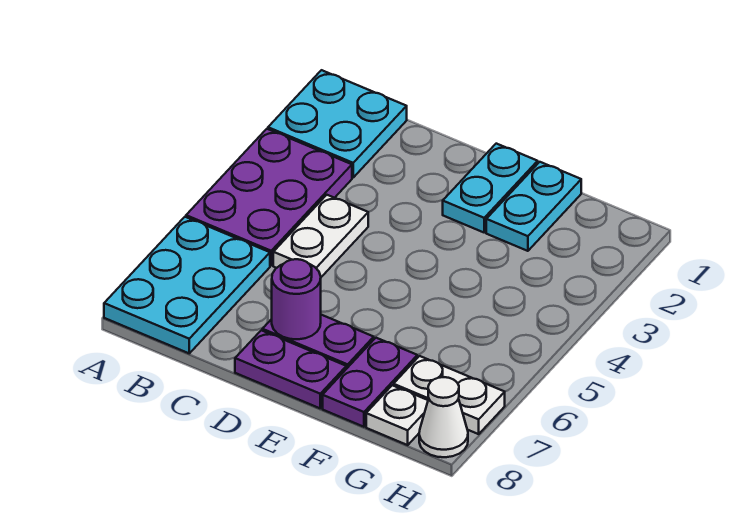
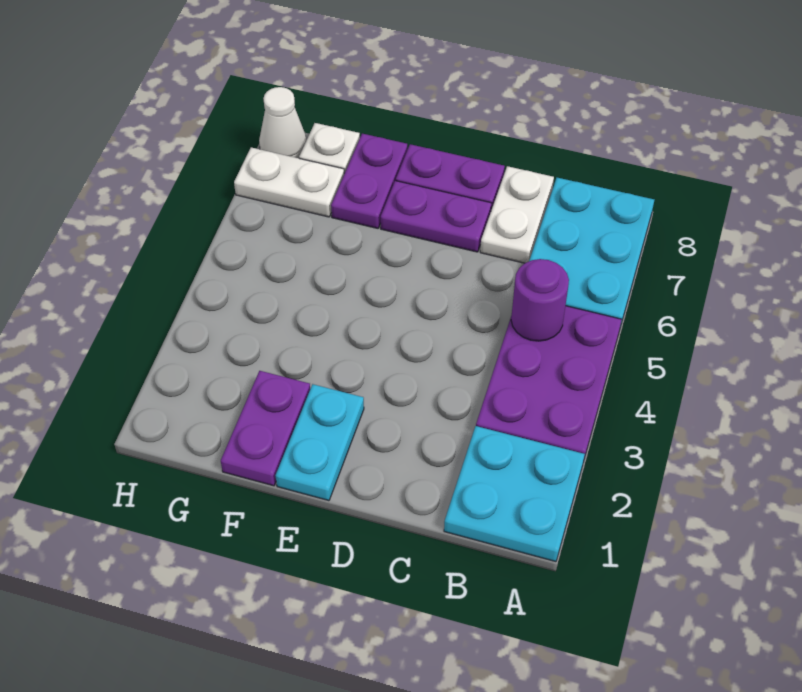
white 1x2 plate [273,195,368,277] -> white 1x2 plate moved to [480,166,554,263]
purple 1x1 round brick [272,259,321,339] -> purple 1x1 round brick moved to [511,259,569,341]
cyan 1x2 plate [486,162,581,251] -> purple 1x2 plate [221,371,310,486]

